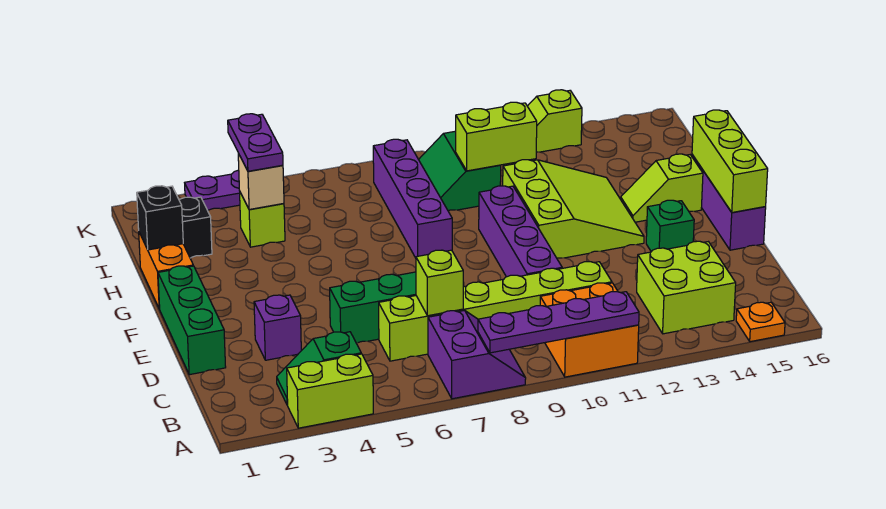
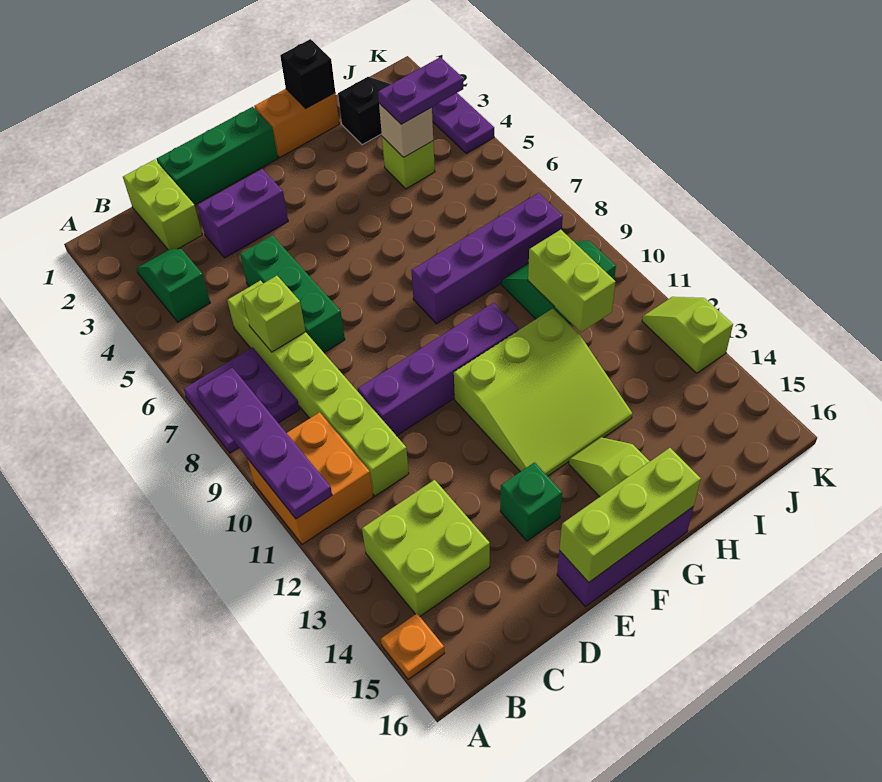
lime 1x2 brick [287,354,373,428] -> lime 1x2 brick moved to [123,160,202,250]
purple 2x2 slope [428,310,526,399] -> purple 2x2 plate [184,347,300,453]
purple 1x1 brick [254,295,301,360] -> purple 1x2 brick [197,169,288,258]

